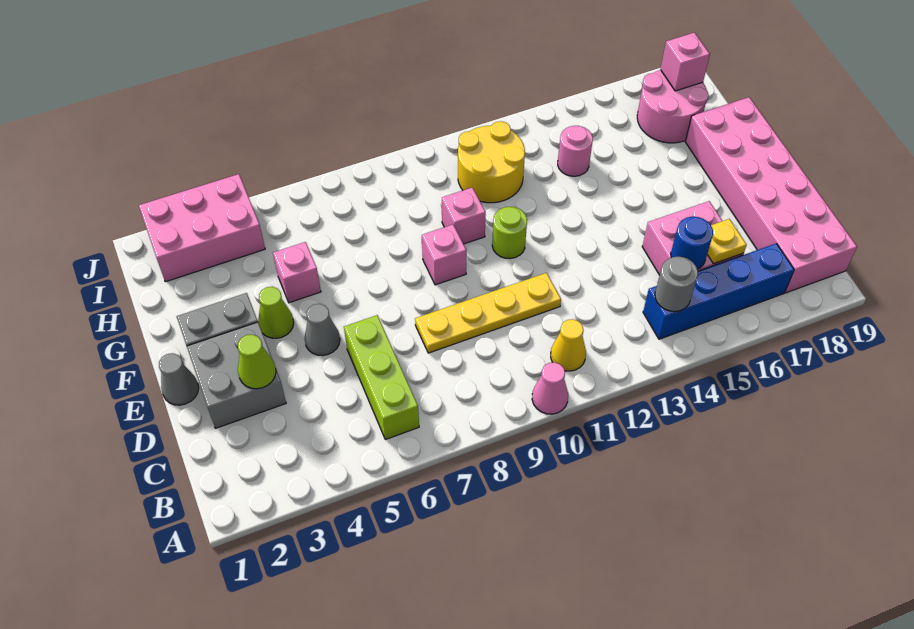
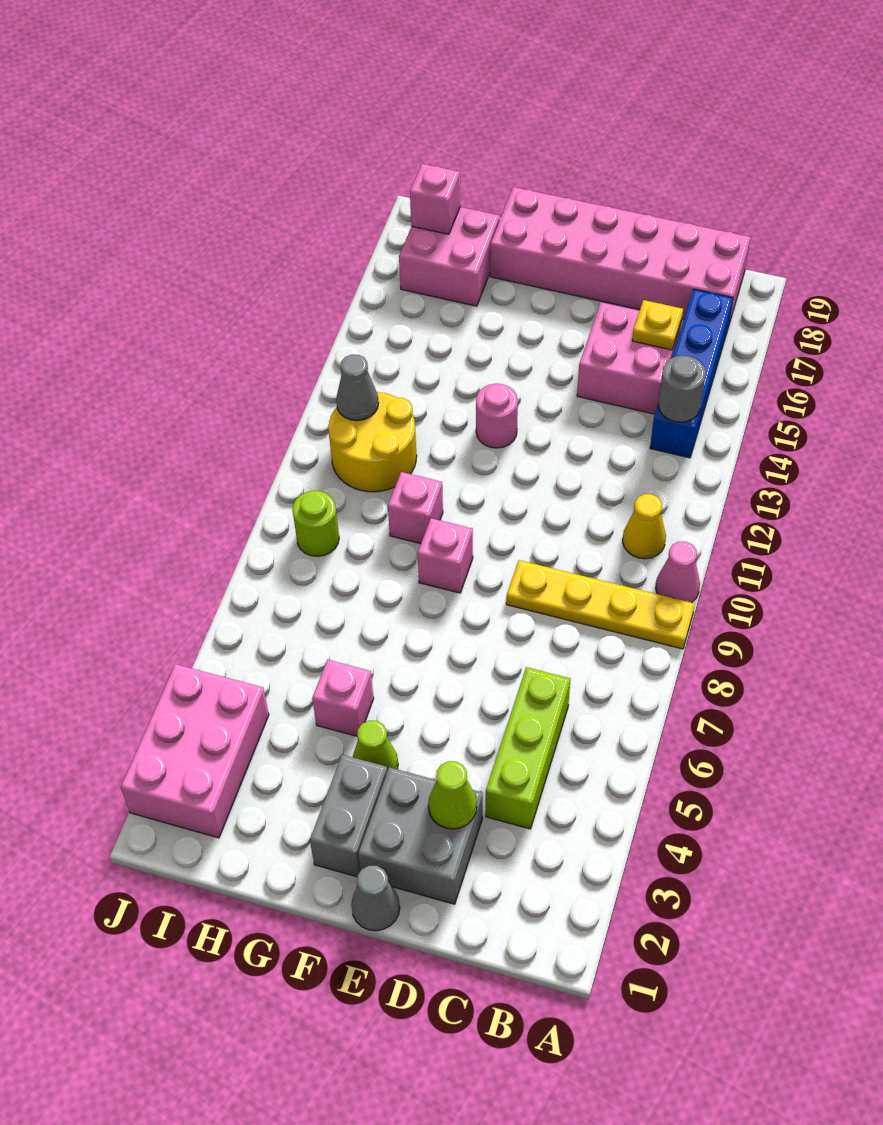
lime 1x3 brick [344,315,419,440] -> lime 1x3 brick turned to [486,667,571,829]
blue 1x1 round brick [671,217,713,269] -> none
yellow 1x4 plate [415,273,561,353] -> yellow 1x4 plate turned to [506,560,695,649]
grey 1x1 cone [305,304,340,356] -> grey 1x1 cone moved to [336,355,379,421]
lime 1x1 round brick [492,207,527,259] -> lime 1x1 round brick moved to [292,491,339,556]
pink 1x1 round brick [558,126,593,176] -> pink 1x1 round brick moved to [476,384,518,448]
pink 2x2 round brick [637,70,709,143] -> pink 2x2 brick [399,207,500,306]

